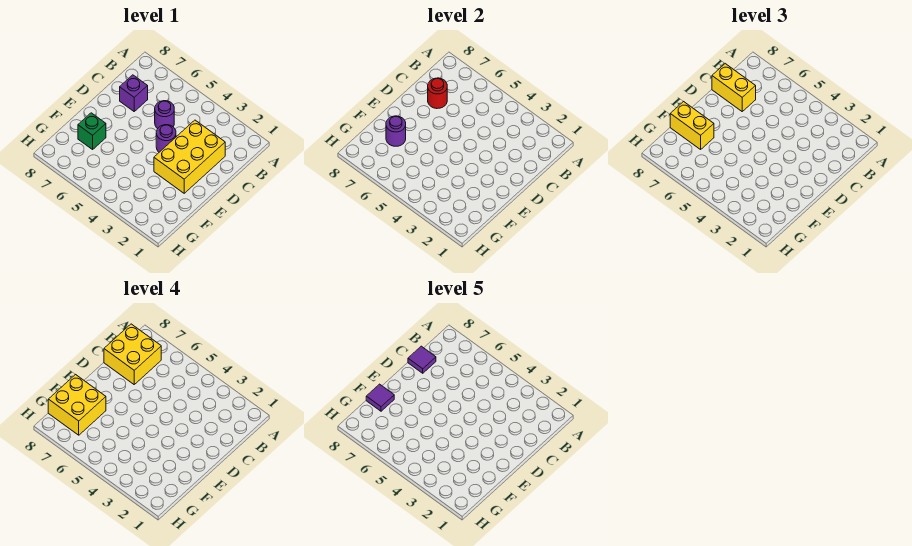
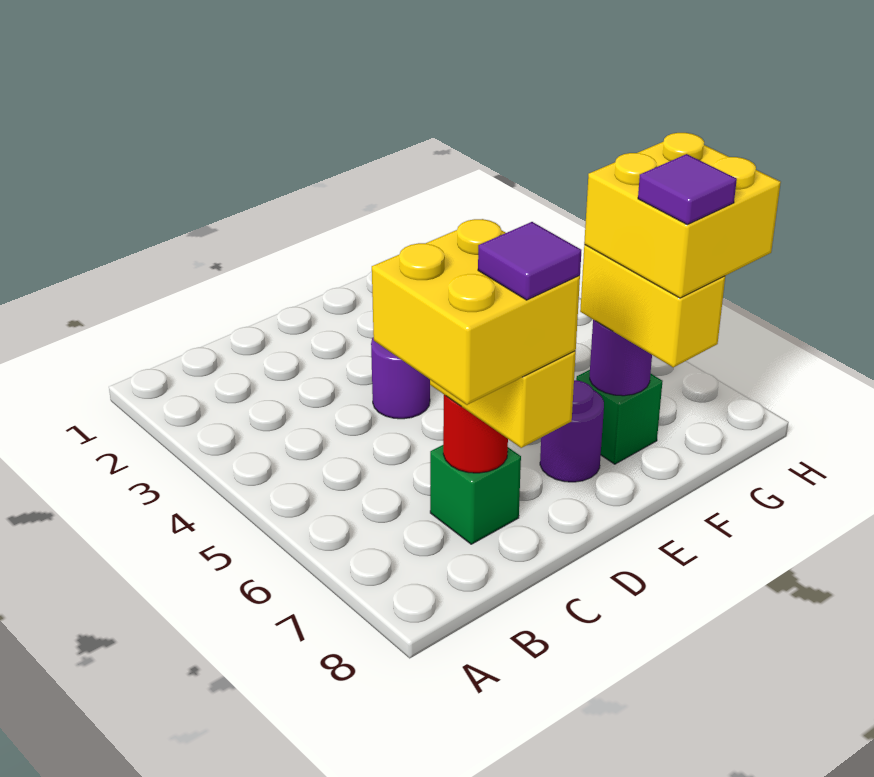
yellow 2x3 brick [154,120,225,193] -> none
purple 1x1 round brick [155,101,174,129] -> purple 1x1 round brick moved to [540,380,604,482]
purple 1x1 brick [120,75,148,111] -> green 1x1 brick [430,445,521,544]

